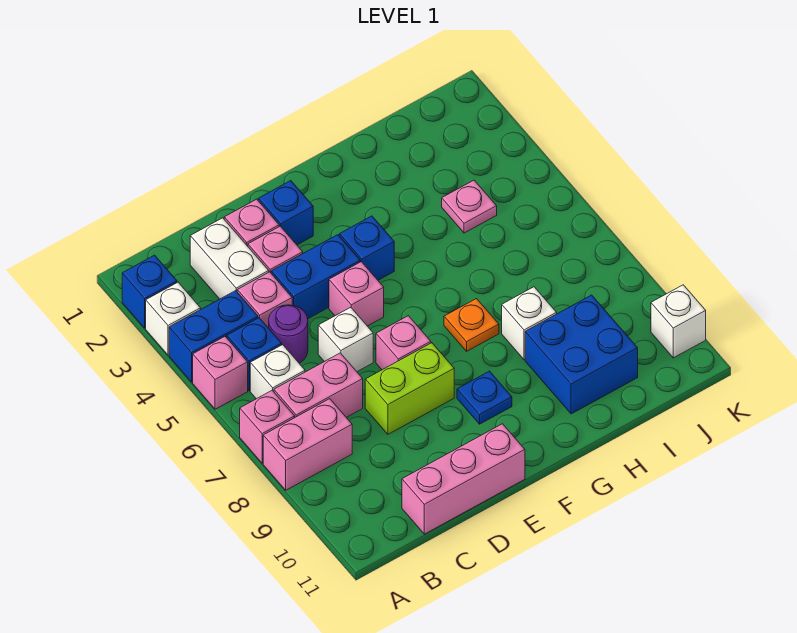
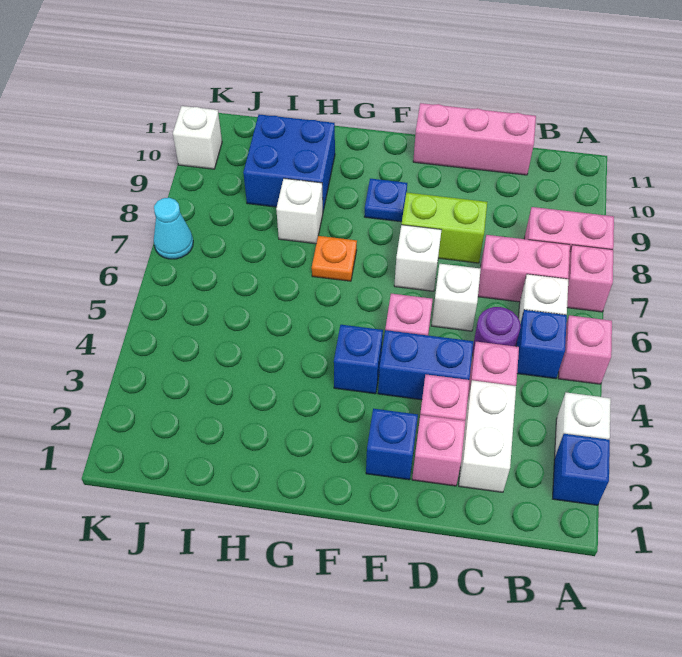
blue 1x2 brick [169,291,258,382] -> none
pink 1x1 brick [376,316,431,370] -> white 1x1 brick [394,225,441,291]
pink 1x1 plate [442,180,497,233] -> none
none -> cyan 1x1 cone [154,198,193,259]

